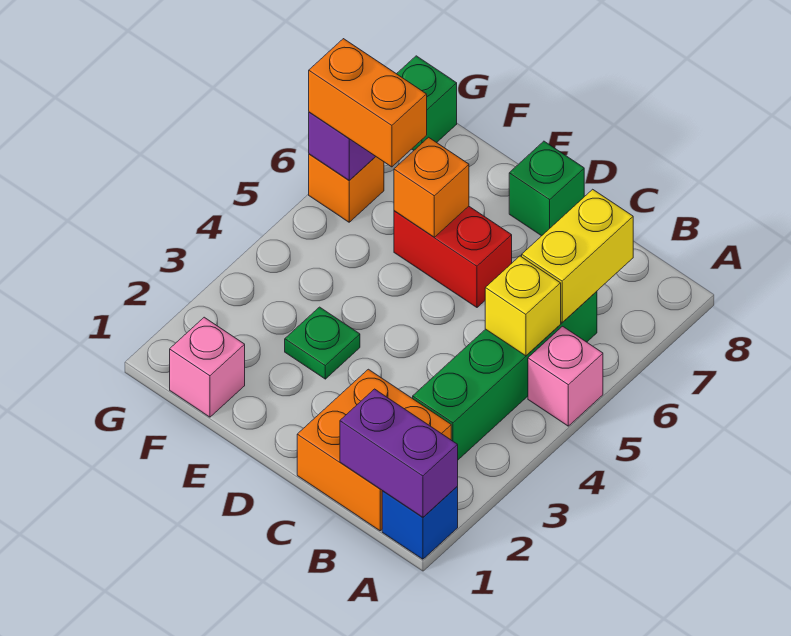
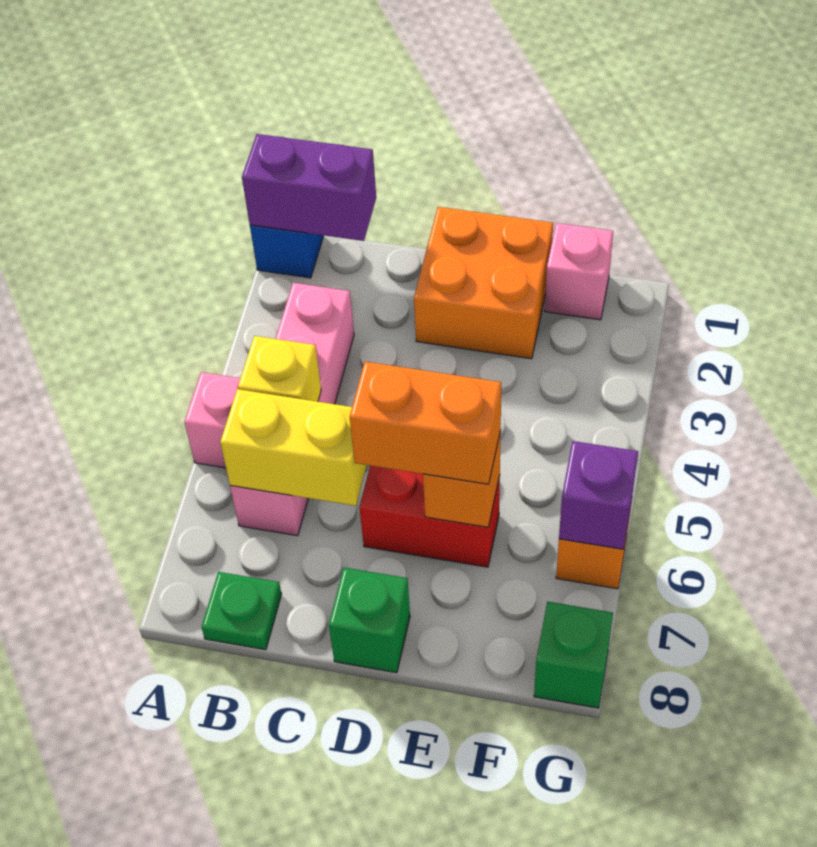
orange 2x2 brick [297,369,451,531] -> orange 2x2 brick moved to [414,207,553,359]
green 1x4 brick [413,291,597,460] -> pink 1x4 brick [230,283,354,536]
yellow 1x2 brick [522,189,633,323] -> yellow 1x2 brick turned to [220,389,367,506]
green 1x1 plate [285,307,360,379] -> green 1x1 plate moved to [201,572,282,650]
orange 1x2 brick [309,39,427,167] -> orange 1x2 brick moved to [350,362,501,484]

